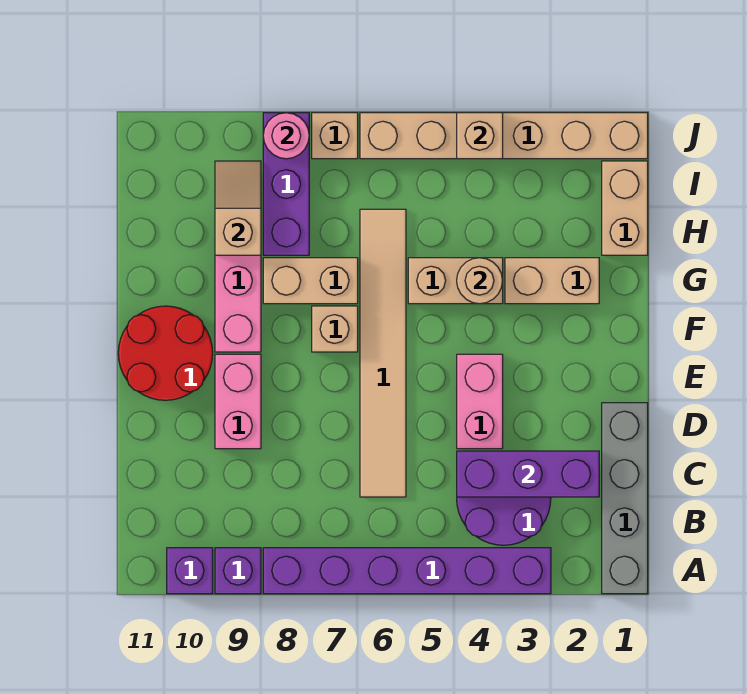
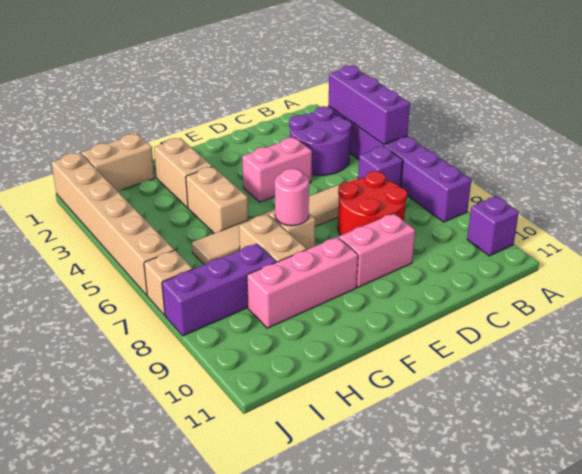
grey 1x4 brick [602,403,648,594] -> none
purple 1x1 brick [215,548,261,594] -> purple 1x1 brick moved to [358,146,403,187]
purple 1x3 brick [457,451,599,497] -> purple 1x3 brick moved to [328,65,410,145]
red 2x2 round brick [118,306,213,400] -> red 2x2 round brick moved to [338,171,407,236]
tan 1x1 round brick [457,258,503,304] -> none
tan 1x2 slope [215,161,261,255] -> none
tan 1x1 brick [457,113,503,159] -> none
pink 1x1 round brick [263,113,309,159] -> pink 1x1 round brick moved to [275,169,309,226]

